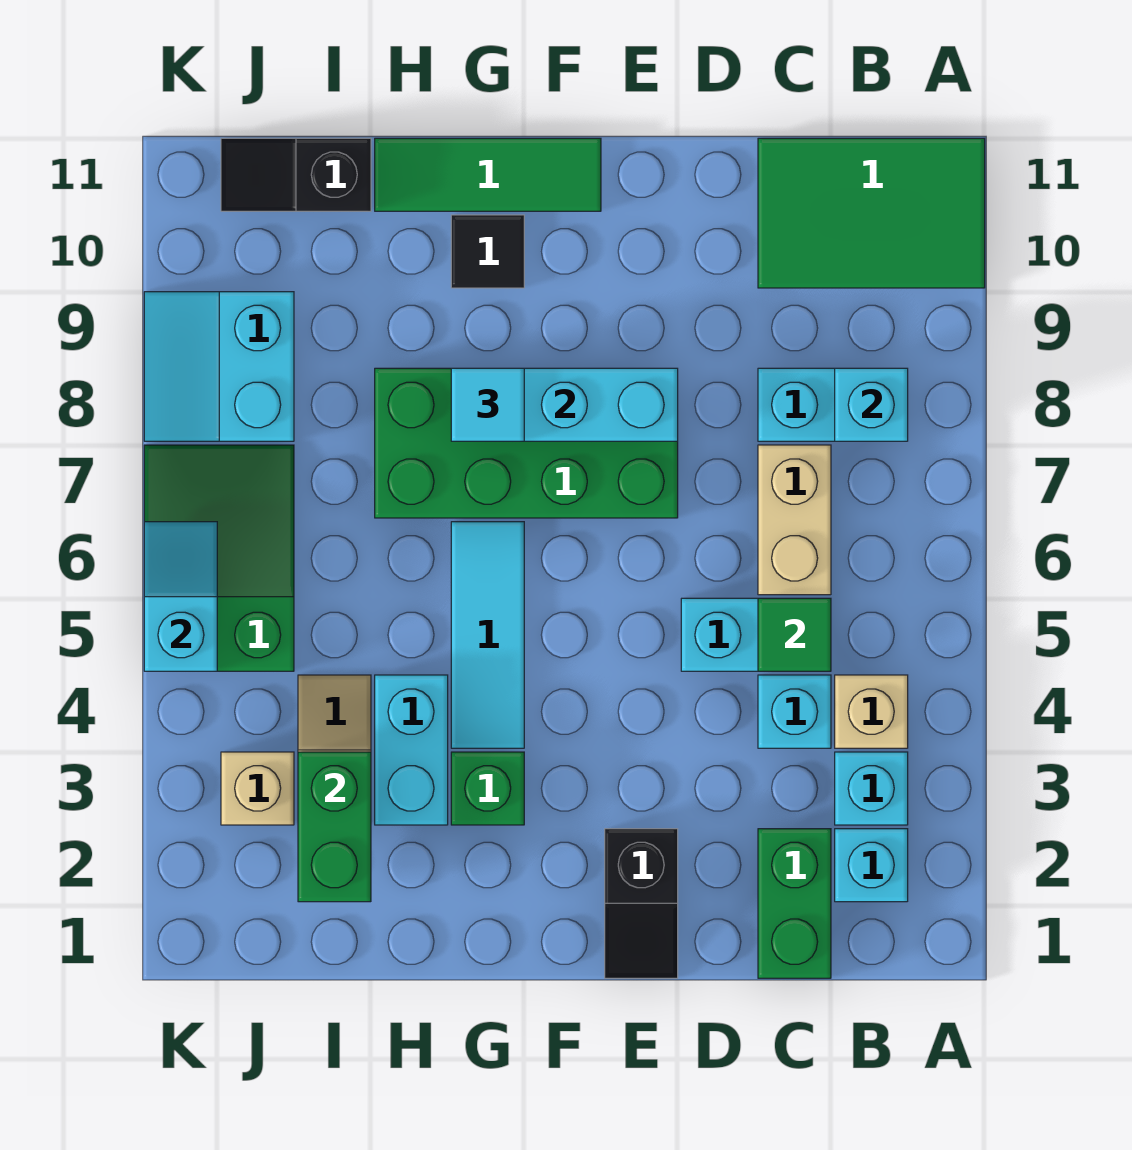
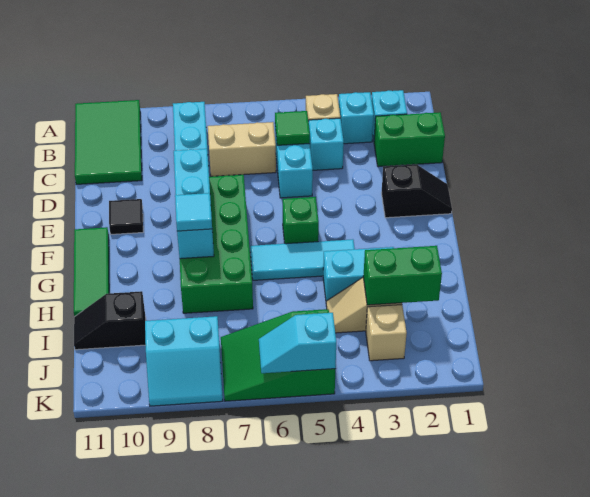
cyan 1x1 brick [835,368,908,441] -> none
green 1x1 brick [451,752,524,825] -> green 1x1 brick moved to [283,197,319,244]
black 1x1 tile [451,215,524,288] -> black 1x1 tile moved to [109,199,143,234]
black 1x2 slope [221,138,371,211] -> black 1x2 slope turned to [74,291,146,350]

